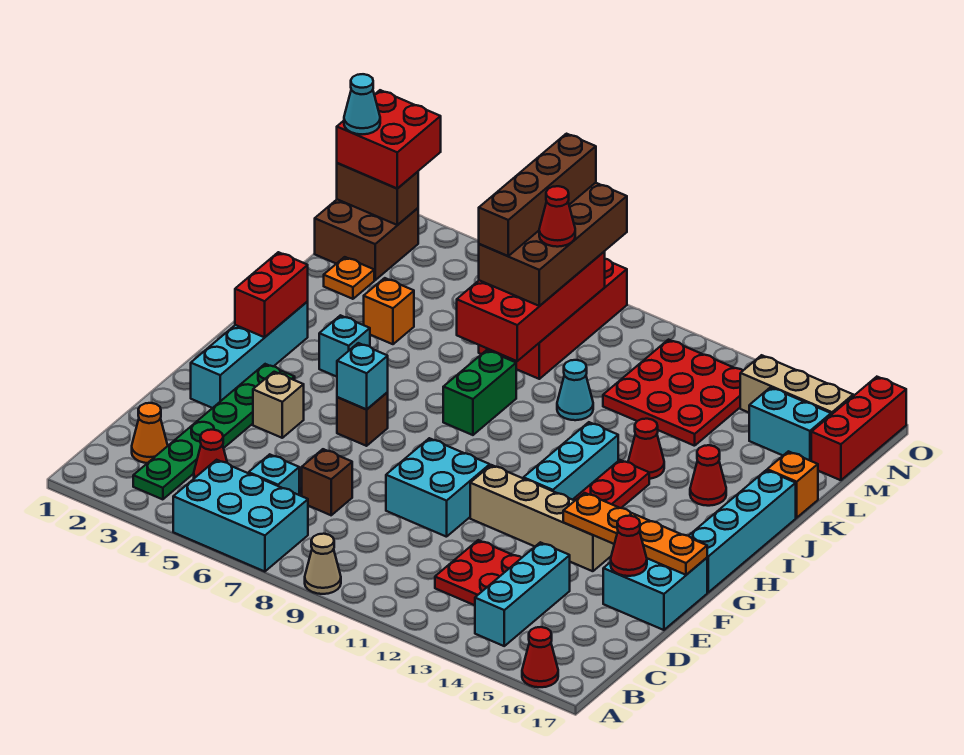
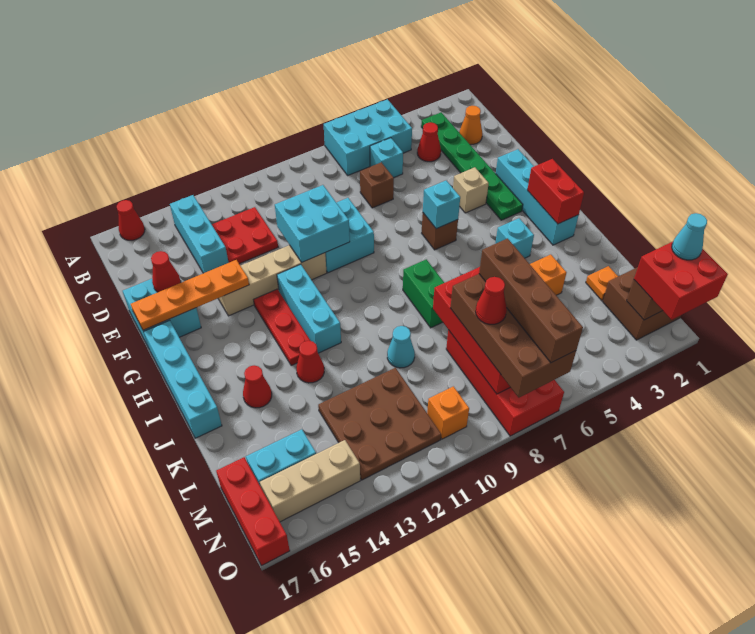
tan 1x1 cone [305,534,341,594] -> none
none -> cyan 2x2 brick [275,185,350,262]
orange 1x1 brick [767,451,818,518] -> orange 1x1 brick moved to [427,386,469,439]
red 3x3 plate [603,340,743,446] -> brown 3x3 plate [318,368,441,480]

